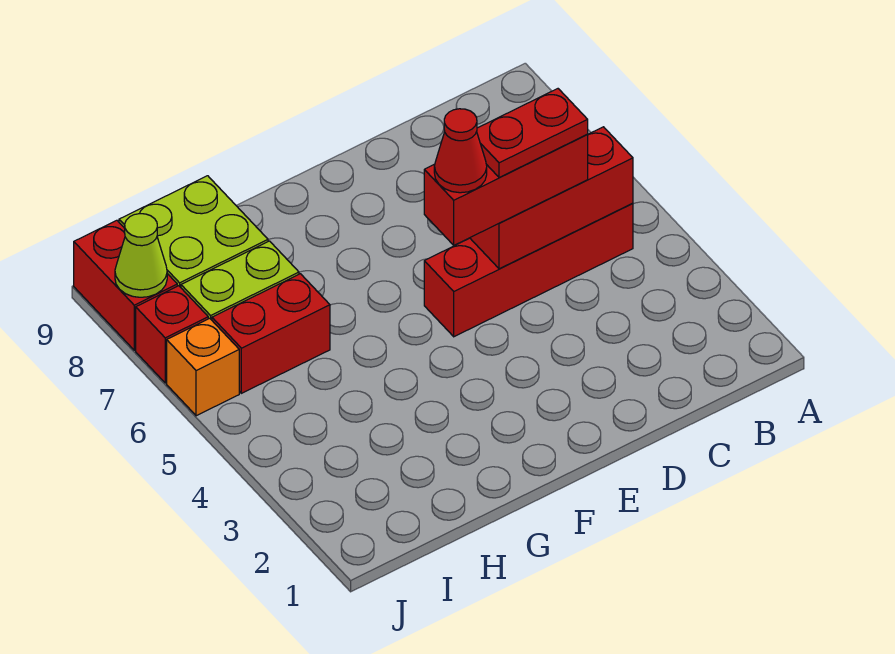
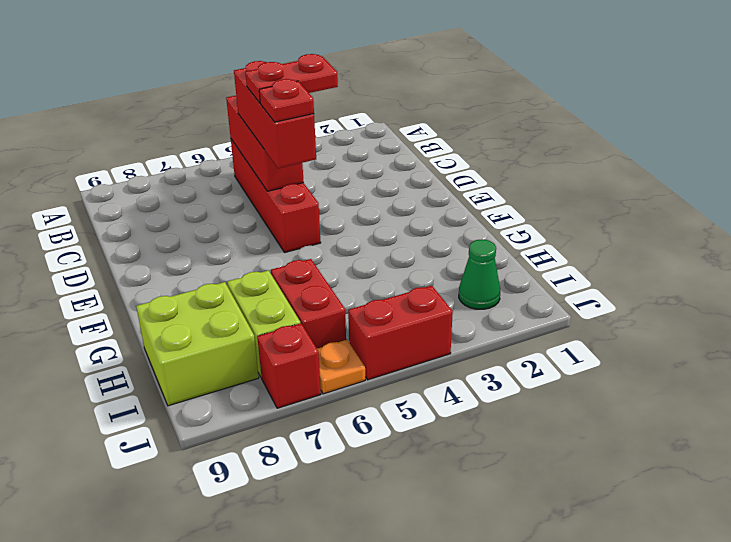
red 1x2 plate [477,89,588,178] -> red 1x2 plate turned to [245,54,338,103]
red 1x1 cone [434,109,487,193] -> red 1x1 plate [259,79,314,122]
none -> green 1x1 cone [459,239,500,309]
orange 1x1 brick [167,318,239,416] -> orange 1x1 plate [317,339,365,394]
red 1x2 brick [74,220,177,350] -> red 1x2 brick moved to [348,286,453,380]
lime 1x1 cone [115,214,167,297] -> none

